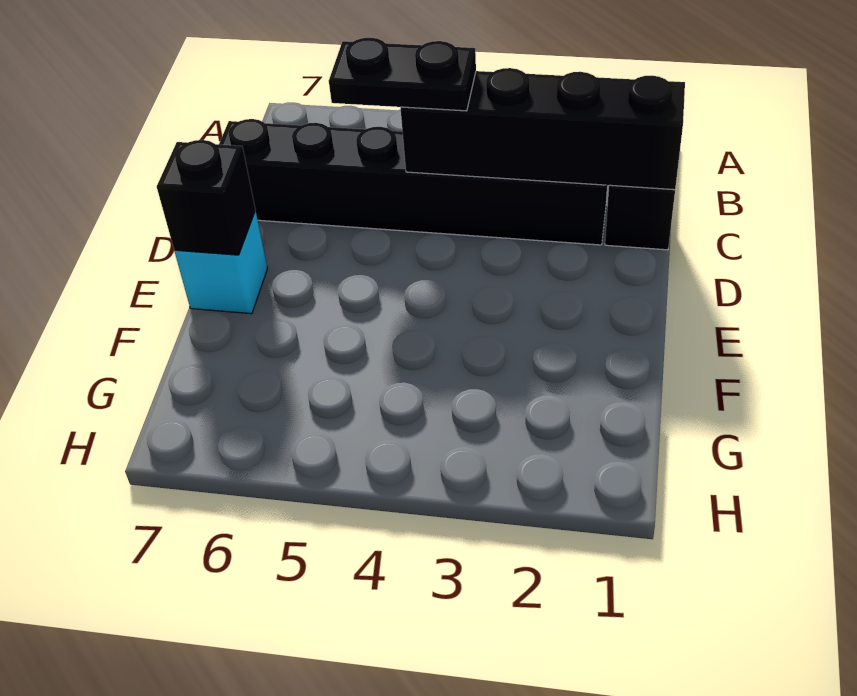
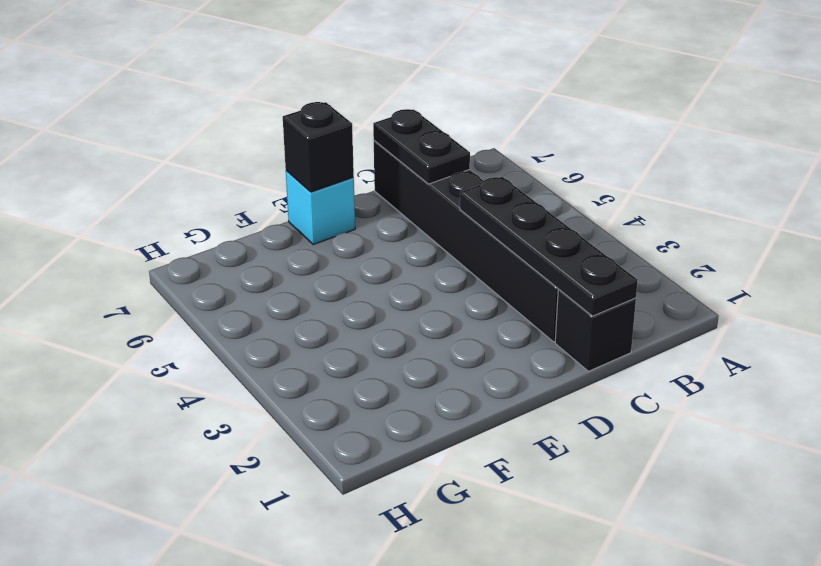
black 1x4 brick [401,68,685,190] -> black 1x4 plate [460,177,638,316]
black 1x2 plate [329,38,476,111] -> black 1x2 plate moved to [373,109,470,184]

